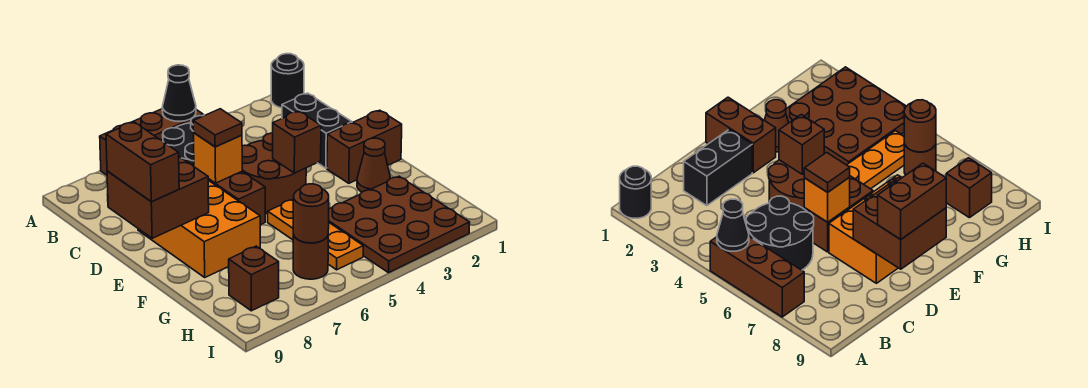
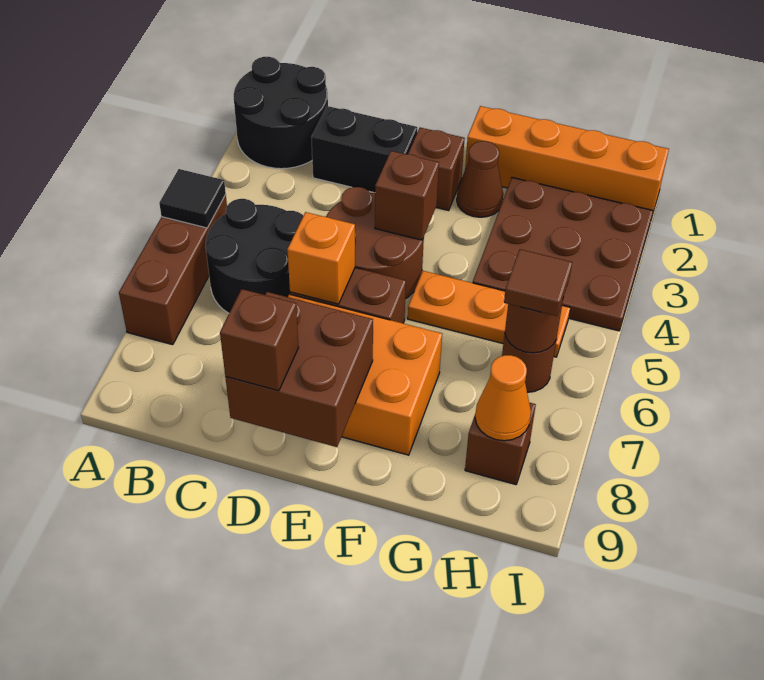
black 1x1 round brick [271,54,304,108] -> black 2x2 round brick [234,57,328,169]
black 1x1 cone [162,65,196,121] -> black 1x1 tile [159,169,226,228]
brown 1x1 tile [193,109,242,147] -> brown 1x1 tile moved to [504,249,572,316]
brown 1x2 brick [106,122,179,202] -> brown 1x1 brick [220,289,299,391]
brown 1x2 brick [327,110,402,183] -> brown 1x1 brick [408,128,465,210]
none -> orange 1x4 brick [465,106,669,219]
none -> orange 1x1 cone [475,355,531,441]

